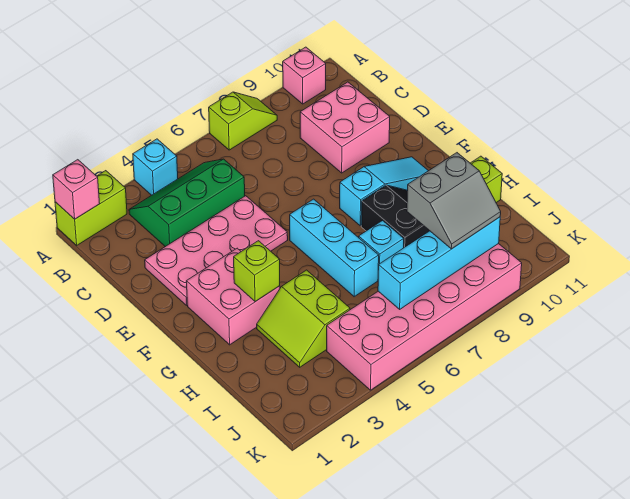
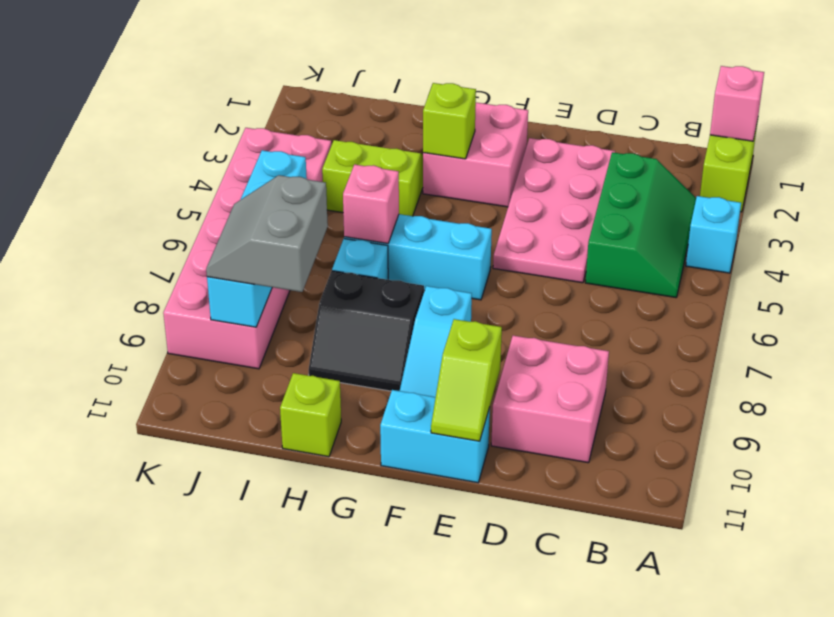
lime 1x2 slope [209,92,277,150] -> lime 1x2 slope moved to [431,319,502,441]
pink 1x1 brick [283,47,326,104] -> pink 1x1 brick moved to [343,164,399,243]
none -> cyan 1x2 brick [380,390,490,483]

